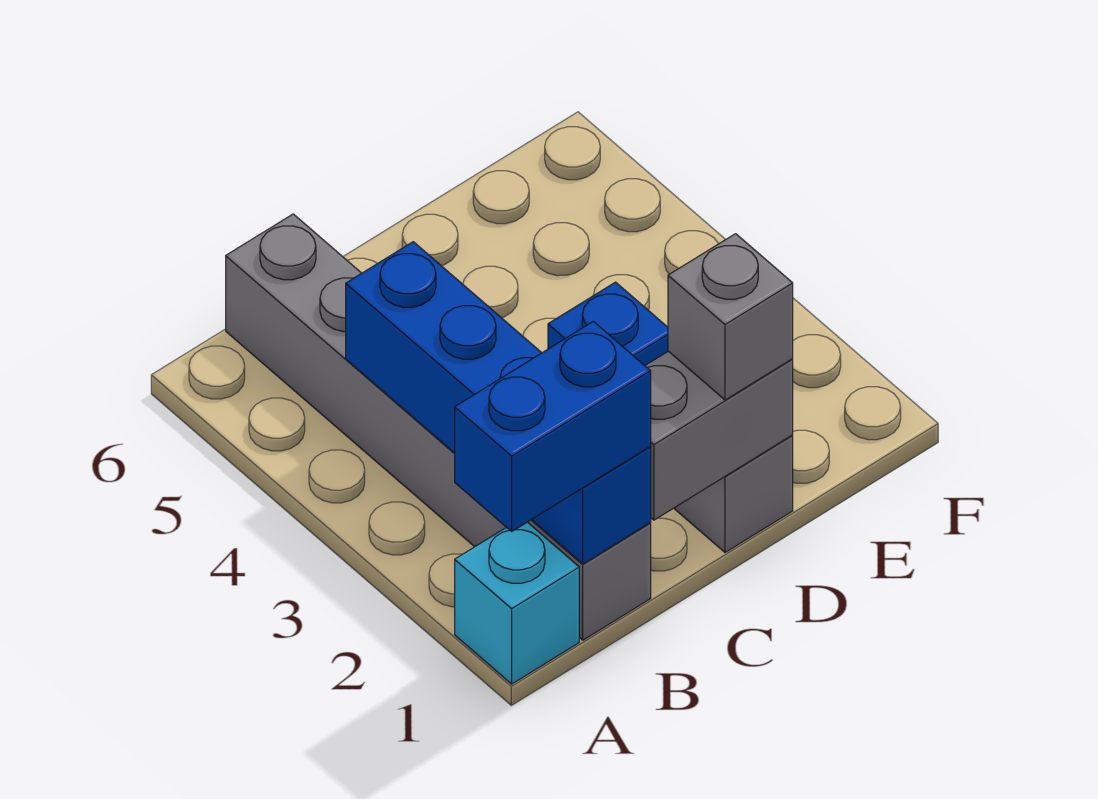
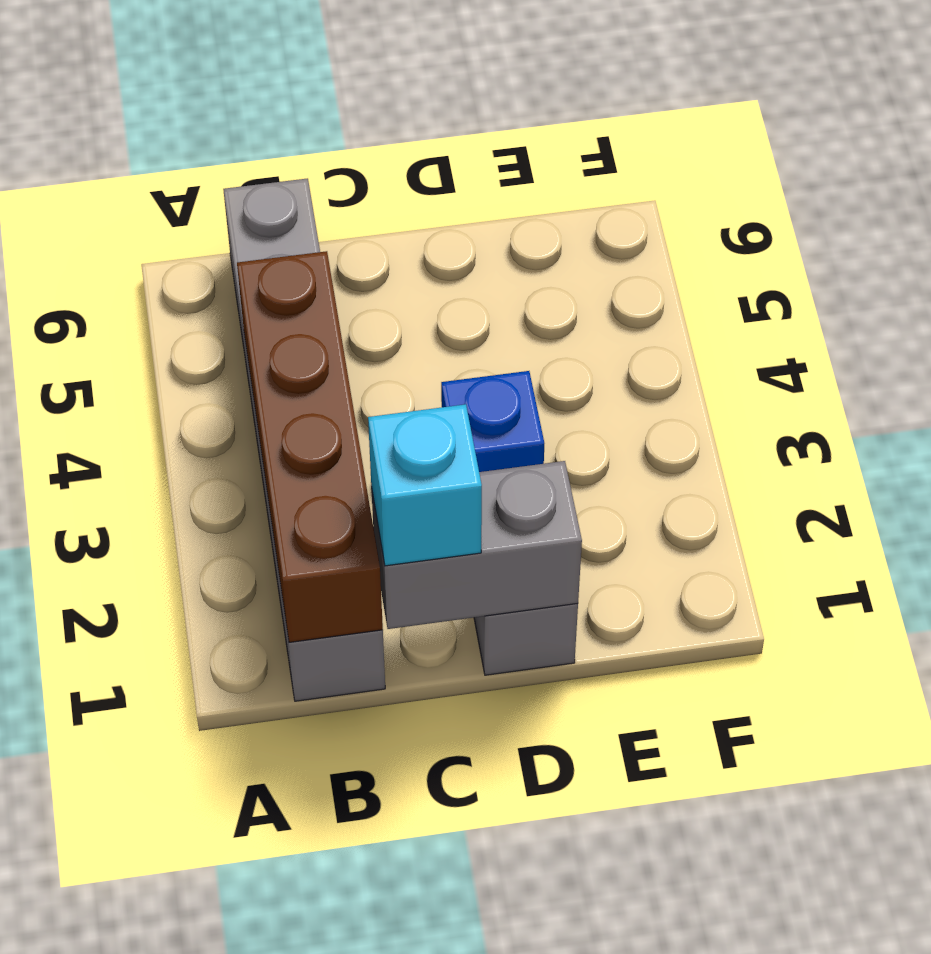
cyan 1x1 brick [455,522,579,684] -> cyan 1x1 brick moved to [368,404,482,566]
blue 1x2 brick [455,321,651,531] -> none
blue 1x4 brick [346,242,651,564] -> brown 1x4 brick [237,251,383,642]
grey 1x1 brick [668,234,793,400] -> none

